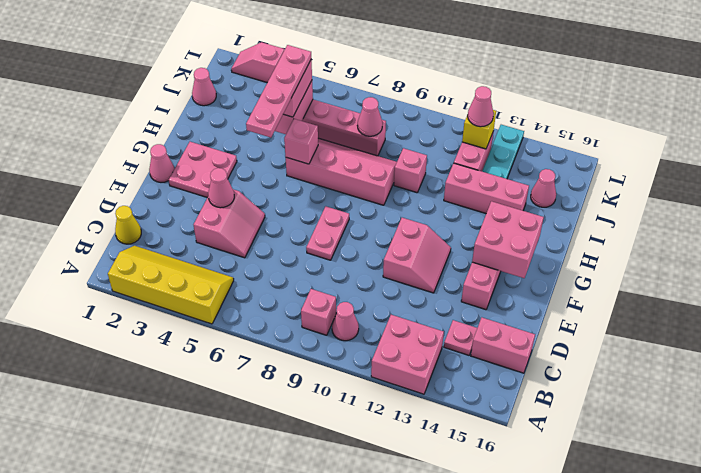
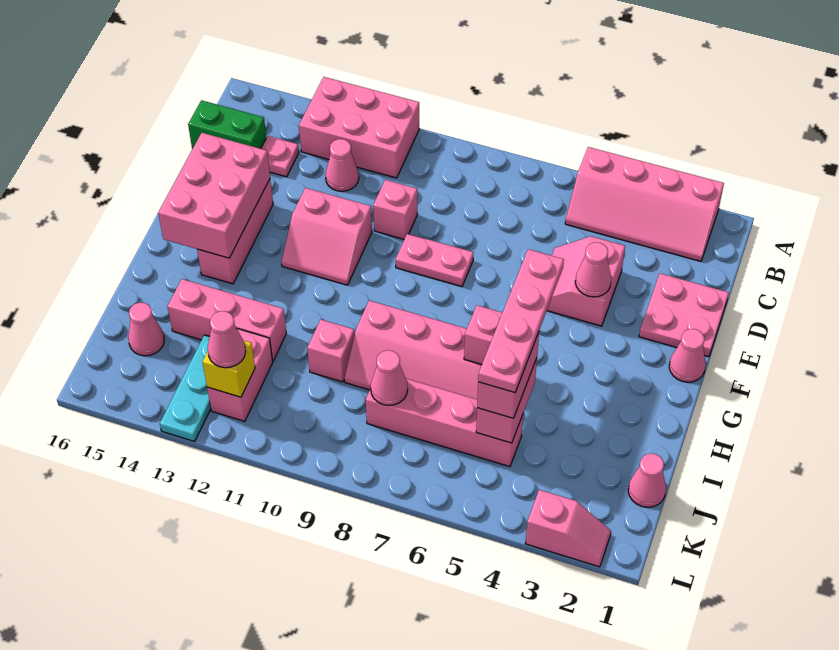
yellow 2x4 slope [108,246,234,324] -> pink 2x4 slope [565,147,724,261]
pink 2x2 brick [371,315,444,394] -> pink 2x3 brick [299,77,419,178]
pink 1x1 brick [301,289,336,335] -> pink 1x1 brick moved to [373,180,418,239]
pink 1x1 cone [332,302,359,341] -> pink 1x1 cone moved to [326,139,359,191]
yellow 1x1 cone [115,206,141,244] -> none
pink 1x2 brick [471,318,535,373] -> green 1x2 brick [188,100,266,149]
pink 1x2 plate [306,206,349,260] -> pink 1x2 plate turned to [396,234,474,286]
pink 2x2 slope [383,218,451,293] -> pink 2x2 slope turned to [282,188,372,285]
pink 2x2 plate [169,142,237,198] -> pink 2x2 plate moved to [639,273,729,357]
pink 2x2 brick [472,201,544,278] -> pink 2x3 brick [158,133,270,258]

